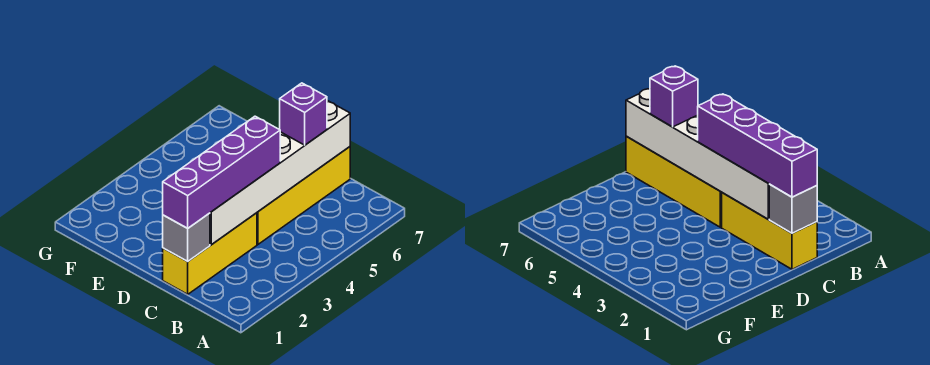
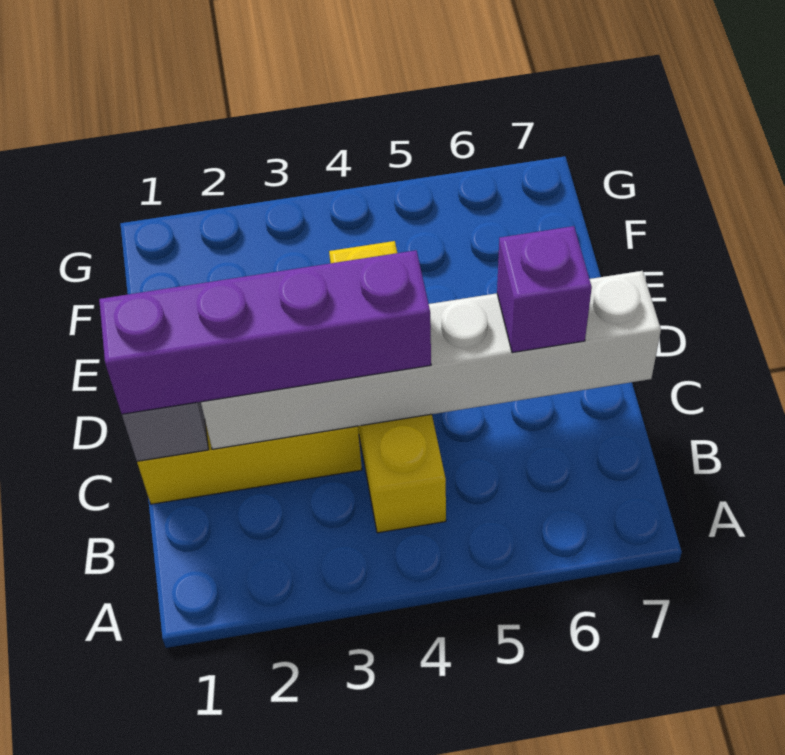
yellow 1x4 brick [257,147,350,244] -> yellow 1x4 brick turned to [329,241,446,533]

